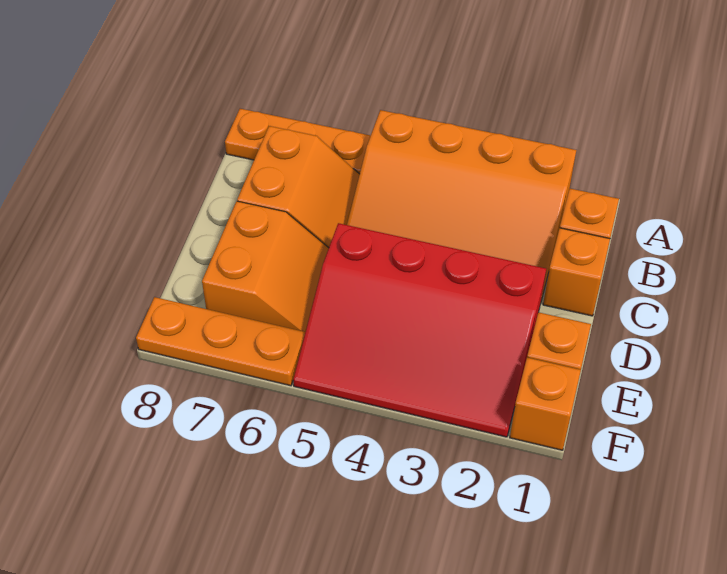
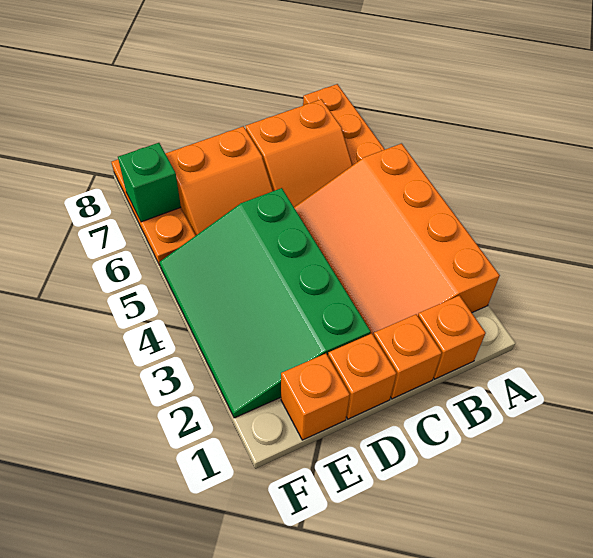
red 3x4 slope [293,223,546,437] -> green 3x4 slope [159,188,371,418]
orange 1x1 brick [510,358,581,450] -> orange 1x1 brick moved to [328,334,396,419]
none -> green 1x1 brick [118,143,181,222]

